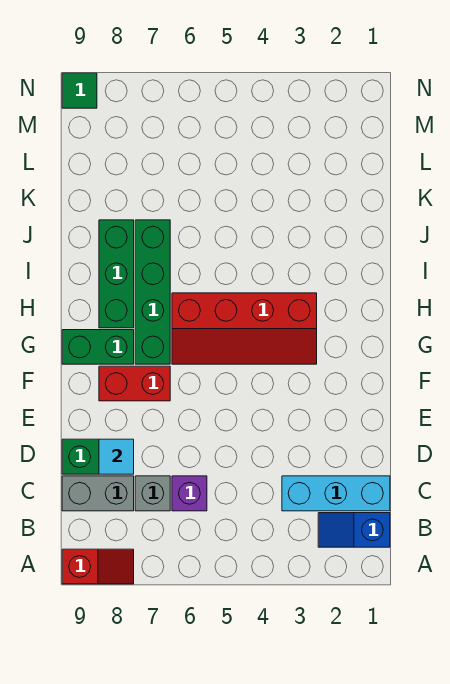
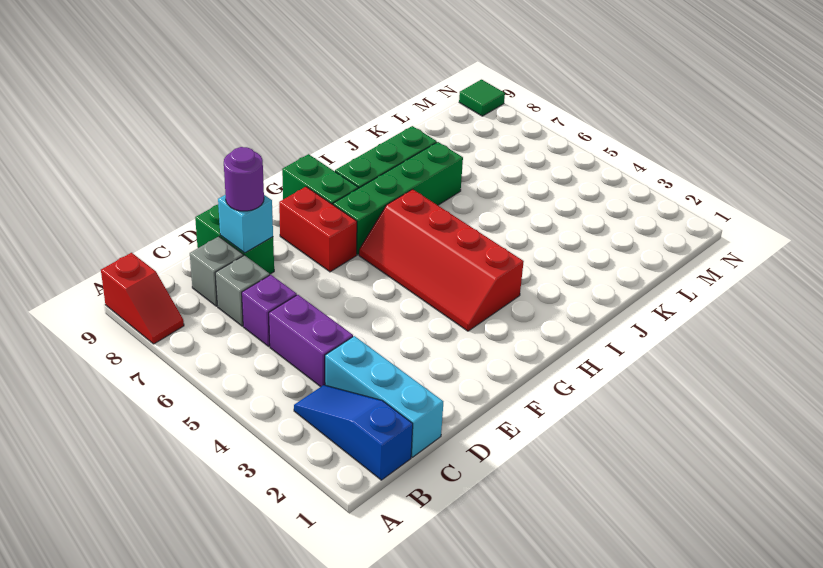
blue 1x2 slope [318,513,390,547] -> blue 1x3 slope [294,385,413,480]
none -> purple 1x2 brick [269,295,353,387]
grey 1x2 brick [62,476,134,511] -> grey 1x1 brick [190,237,243,306]
cyan 1x1 tile [99,439,134,474] -> cyan 1x1 brick [218,195,273,253]
none -> purple 1x1 round brick [224,147,264,211]

